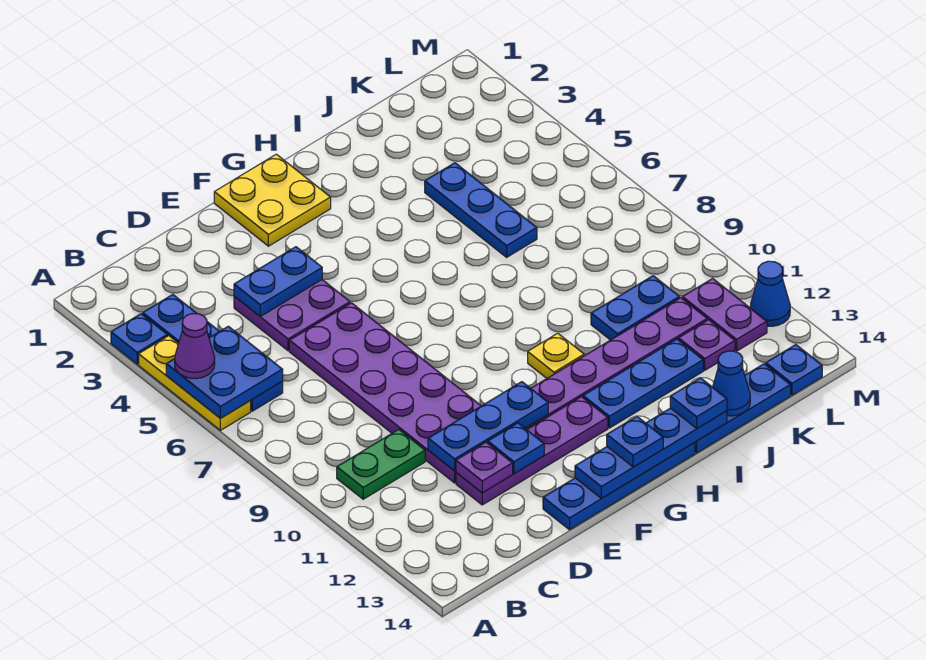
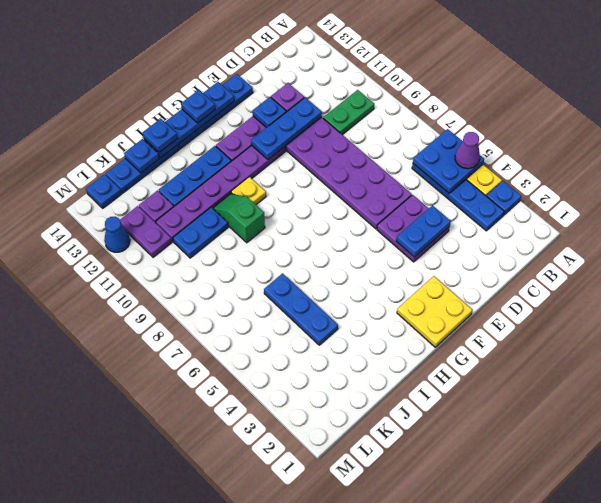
none -> green 1x2 slope [213,194,265,243]
blue 1x1 cone [713,351,750,416] -> blue 1x1 plate [124,139,159,173]

